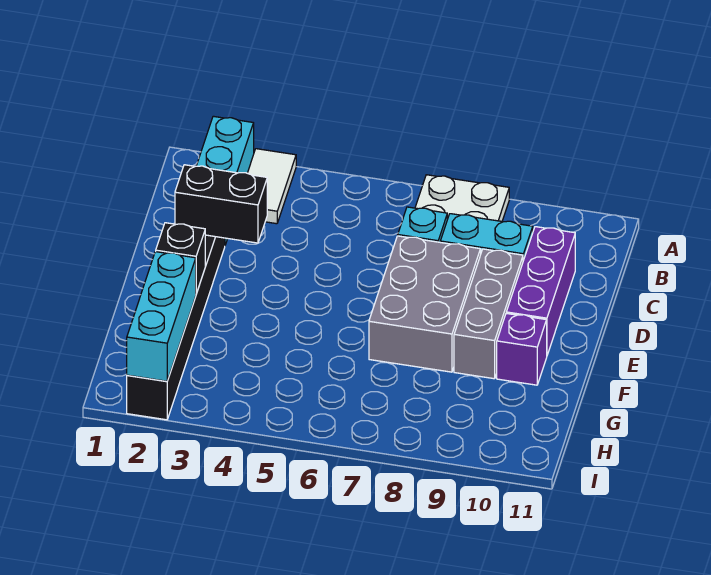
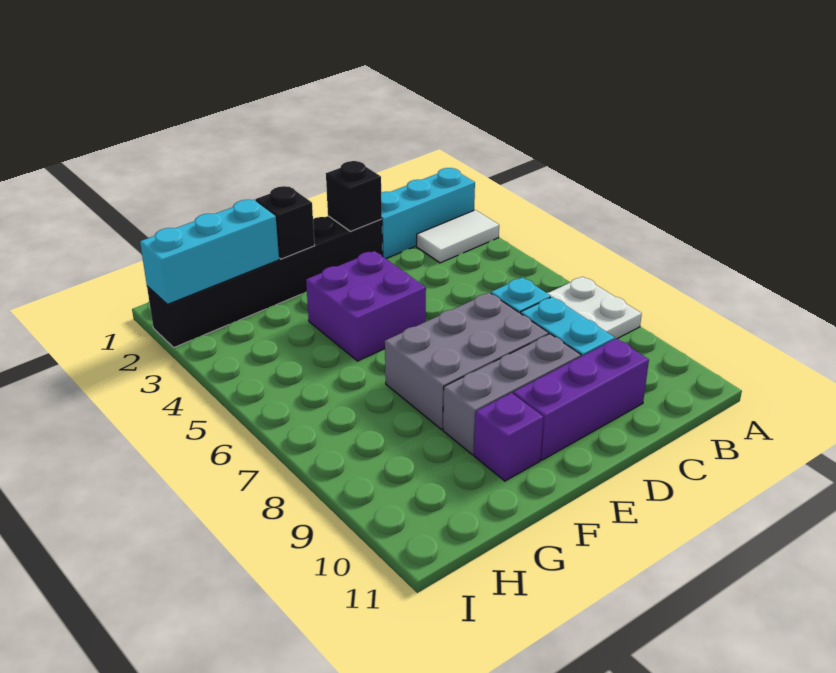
black 1x2 brick [175,165,267,243] -> black 1x1 brick [326,161,382,231]
none -> purple 2x2 brick [306,251,426,361]

